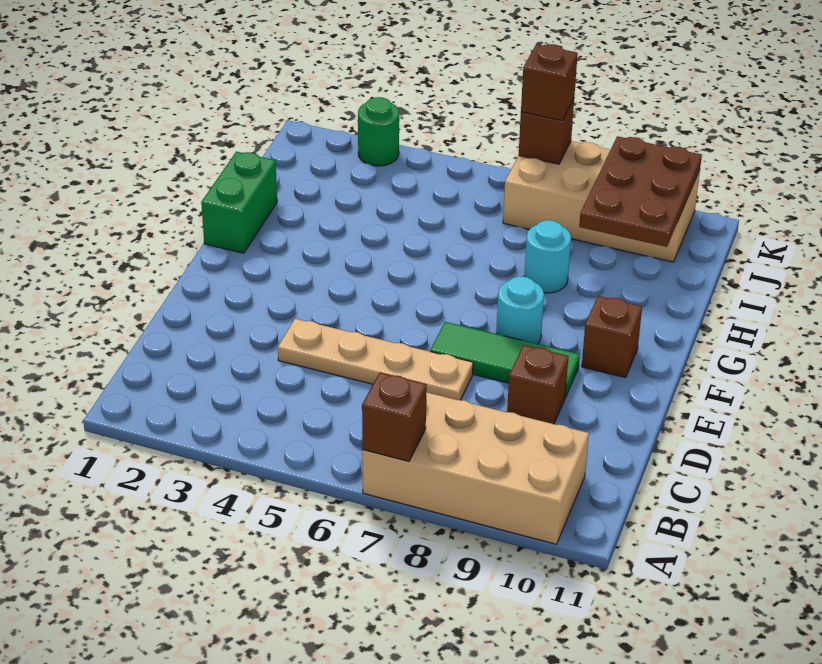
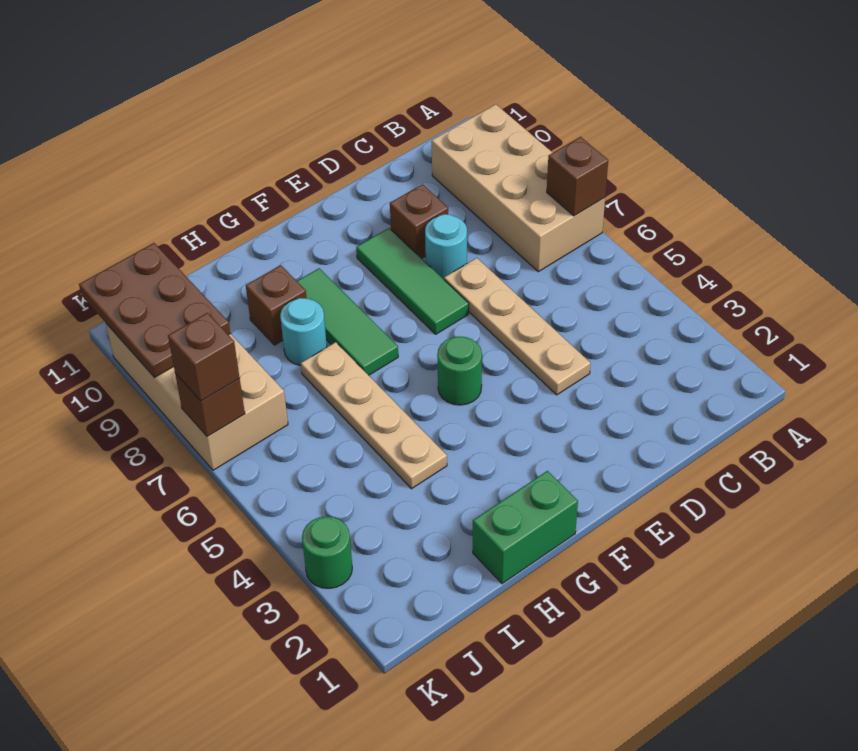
none -> green 1x1 round brick [437,337,482,405]
cyan 1x1 round brick [496,276,544,344] -> cyan 1x1 round brick moved to [425,214,467,279]
brown 1x1 brick [582,296,642,378] -> brown 1x1 brick moved to [246,265,307,345]
none -> green 1x3 tile [297,268,398,375]
none -> tan 1x4 plate [301,342,447,489]
brown 2x3 plate [579,136,702,247] -> brown 2x3 plate turned to [79,243,231,377]

